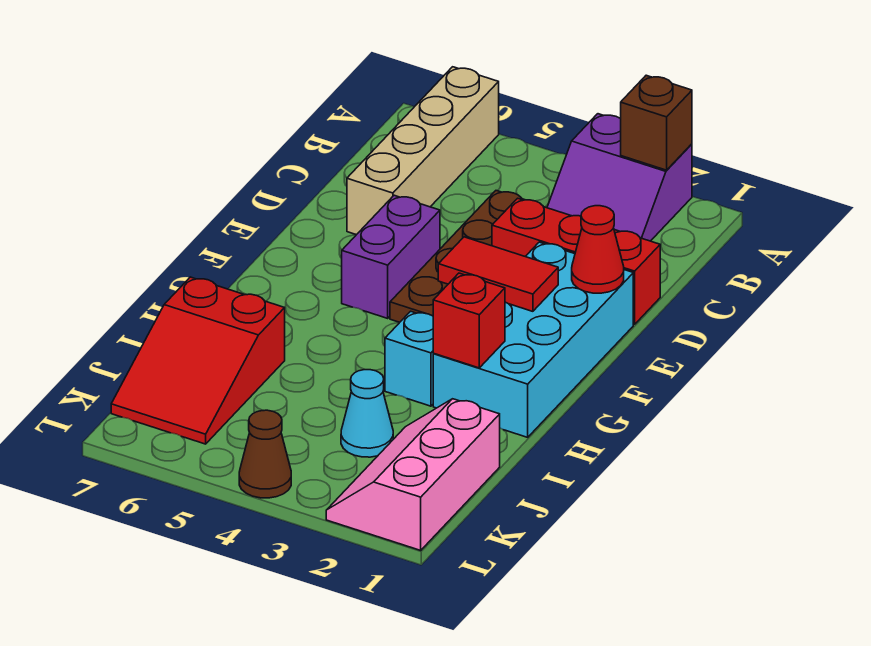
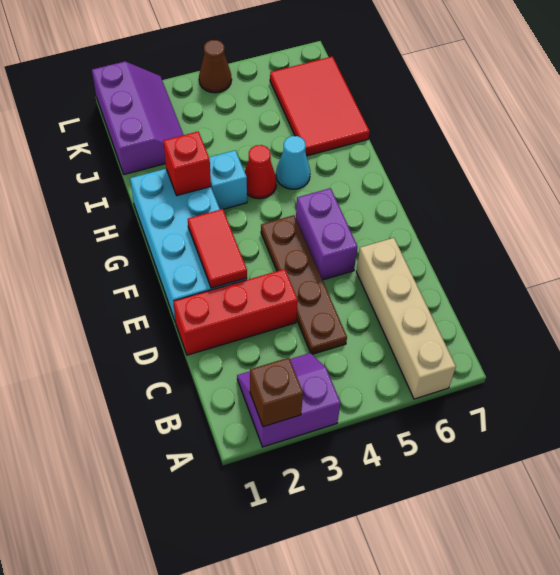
red 1x1 cone [572,206,624,293] -> red 1x1 cone moved to [245,145,277,199]
red 1x2 tile [438,237,558,311] -> red 1x2 tile turned to [188,209,247,288]
red 2x3 slope [111,277,285,444] -> red 2x3 tile [270,56,369,156]
pink 2x3 slope [326,399,500,550] -> purple 2x3 slope [92,62,183,175]
cyan 1x1 cone [341,370,393,457] -> cyan 1x1 cone moved to [276,136,310,189]

